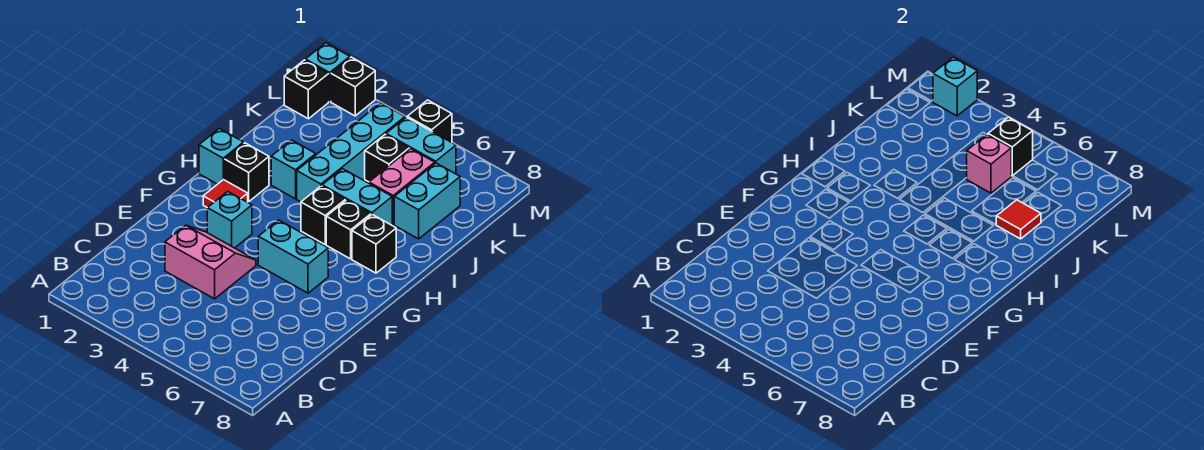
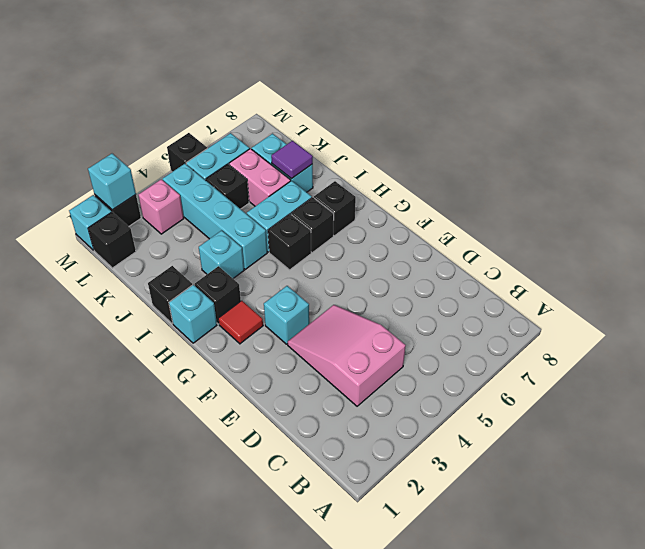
pink 2x2 slope [165,225,256,299] -> pink 2x3 slope [288,305,406,406]
cyan 1x2 brick [258,220,328,293] -> none
red 1x1 tile [996,200,1041,239] -> purple 1x1 tile [271,141,313,179]
pink 1x1 brick [967,135,1011,193] -> pink 1x1 brick moved to [138,179,184,234]
black 1x1 brick [988,117,1033,176] -> black 1x1 brick moved to [148,266,192,324]

